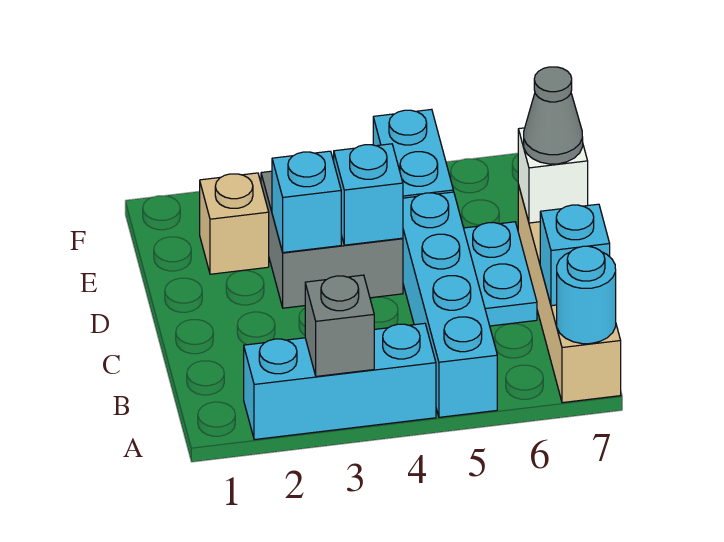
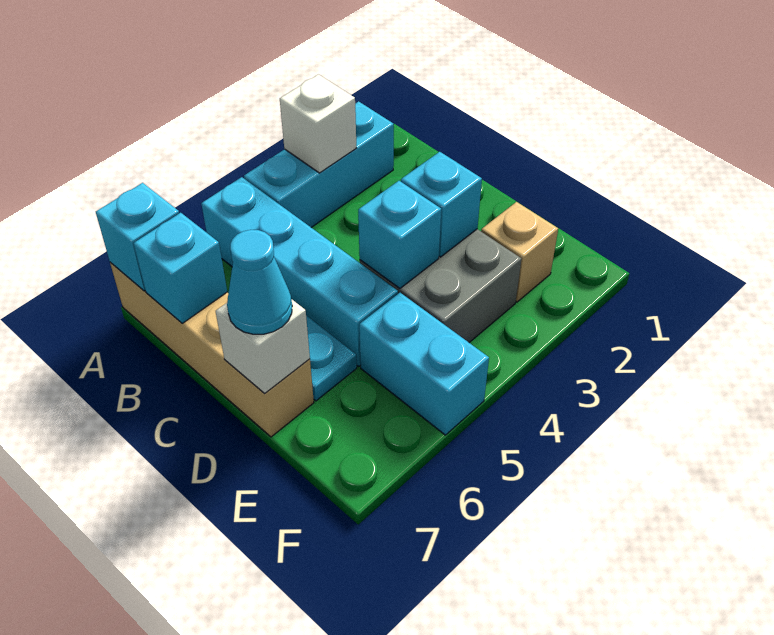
grey 1x1 brick [305,275,374,376] -> white 1x1 brick [280,75,356,173]
cyan 1x1 round brick [557,246,616,344] -> cyan 1x1 brick [96,183,179,291]
grey 1x1 cone [524,67,583,164] -> cyan 1x1 cone [227,230,292,334]

